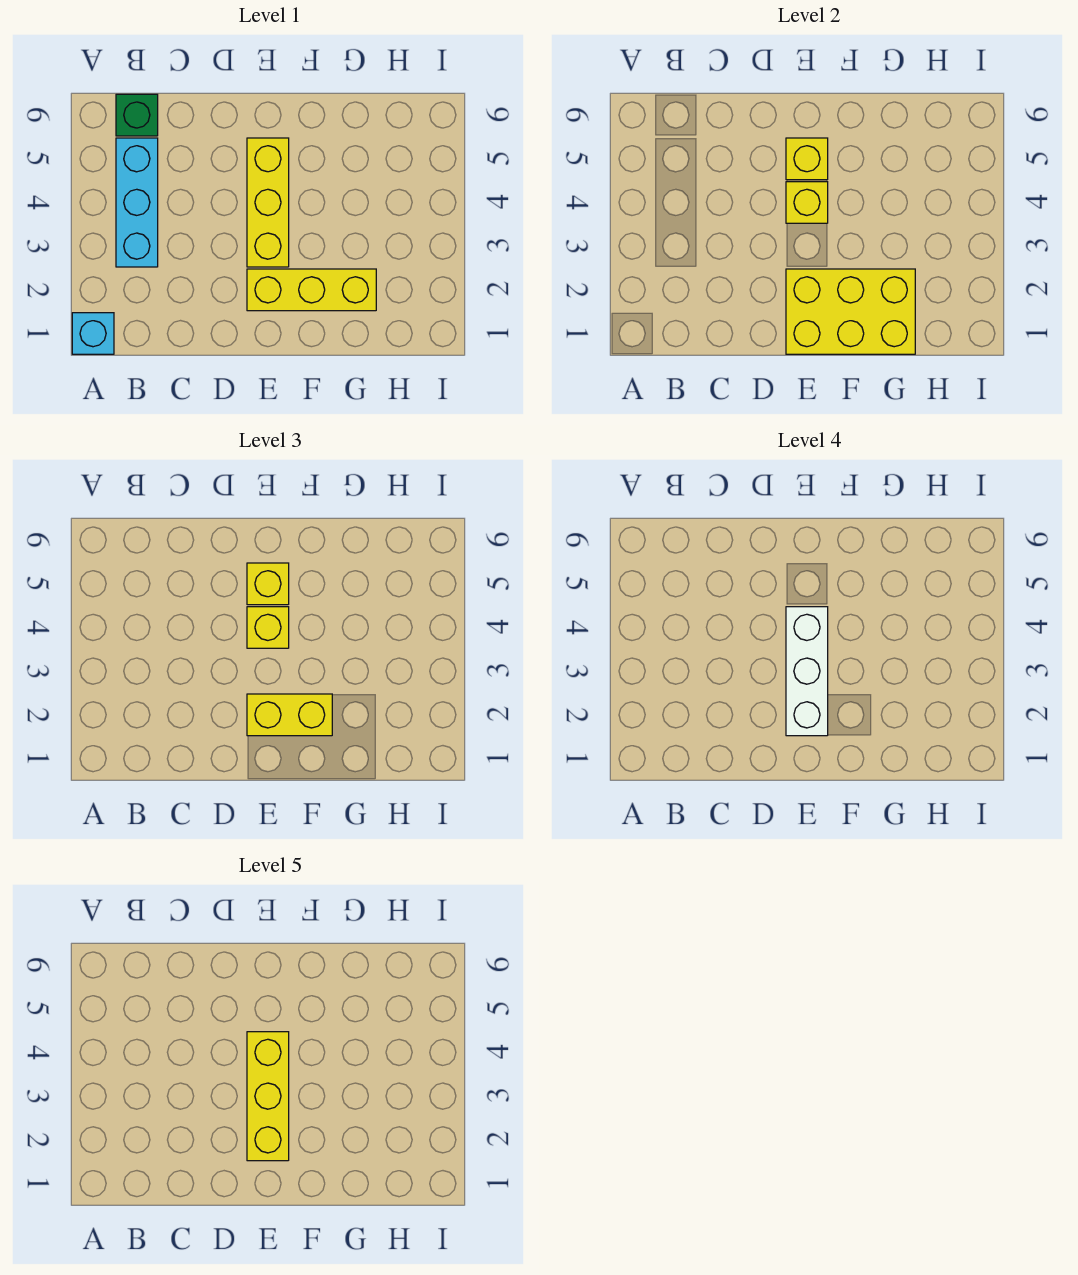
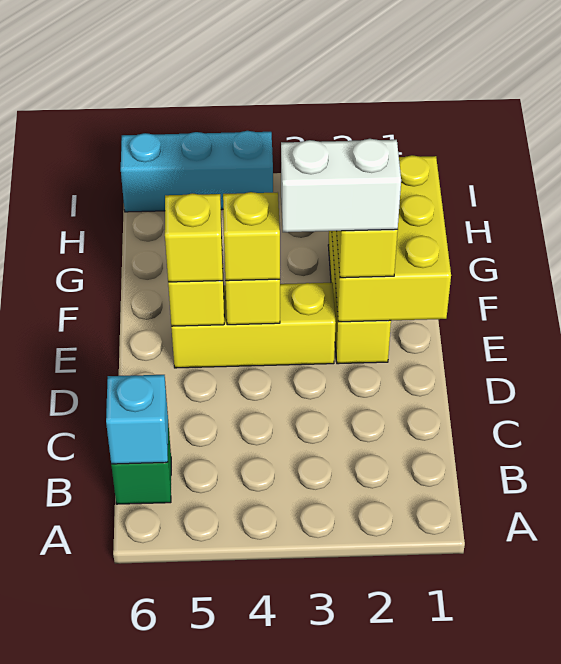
cyan 1x1 brick [72,313,114,354] -> cyan 1x1 brick moved to [106,375,168,464]
cyan 1x3 brick [116,138,158,267] -> cyan 1x3 brick moved to [121,131,273,212]
white 1x3 brick [786,607,828,736] -> white 1x2 brick [281,139,401,232]
yellow 1x3 brick [247,1032,289,1161] -> none

